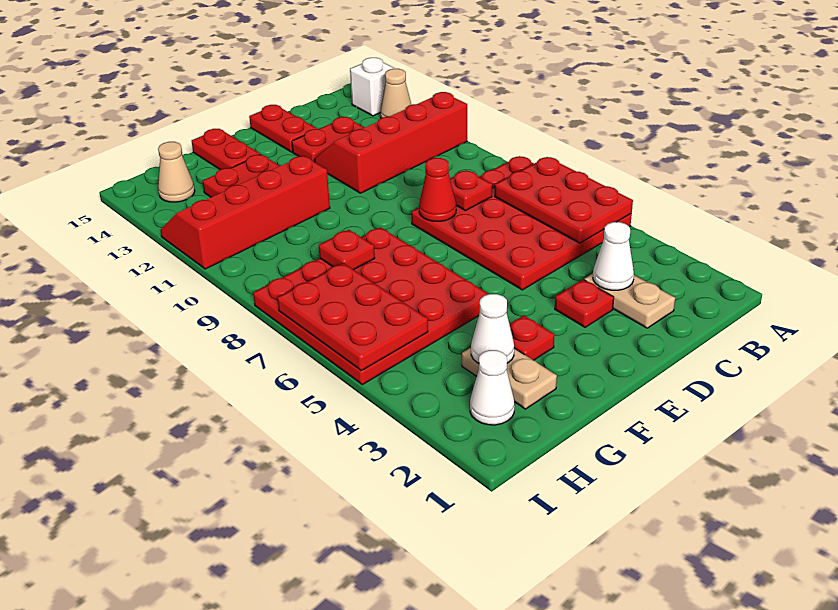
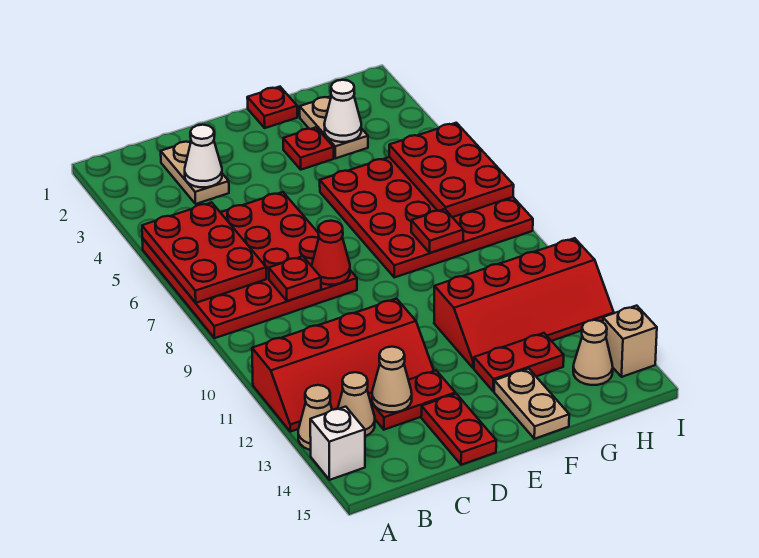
none -> tan 1x1 cone [338,372,375,436]
none -> tan 1x1 cone [372,347,412,412]
red 1x1 plate [555,280,614,327] -> red 1x1 plate moved to [247,87,297,128]
red 1x2 plate [192,129,260,170] -> tan 1x2 plate [494,368,569,439]
white 1x1 cone [470,350,515,425] -> none
none -> tan 1x1 brick [603,306,657,377]

